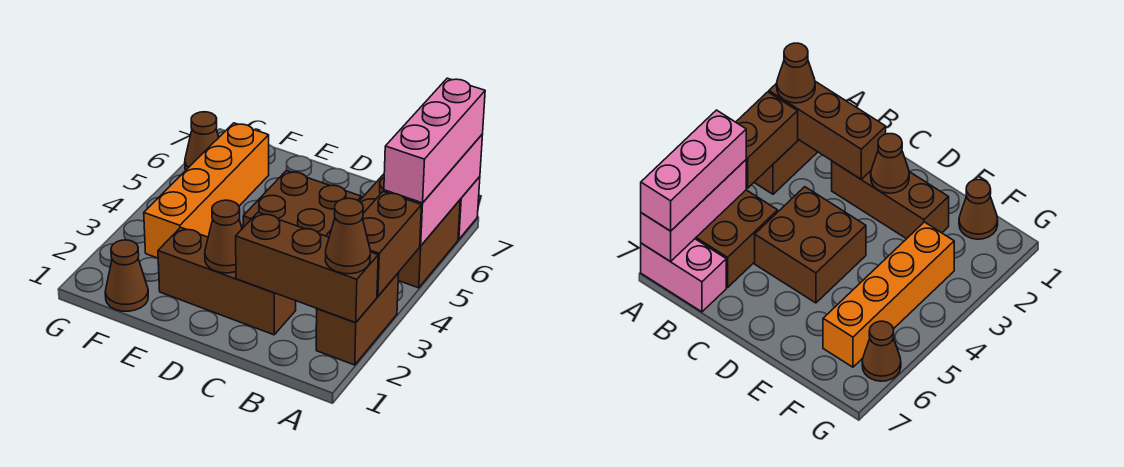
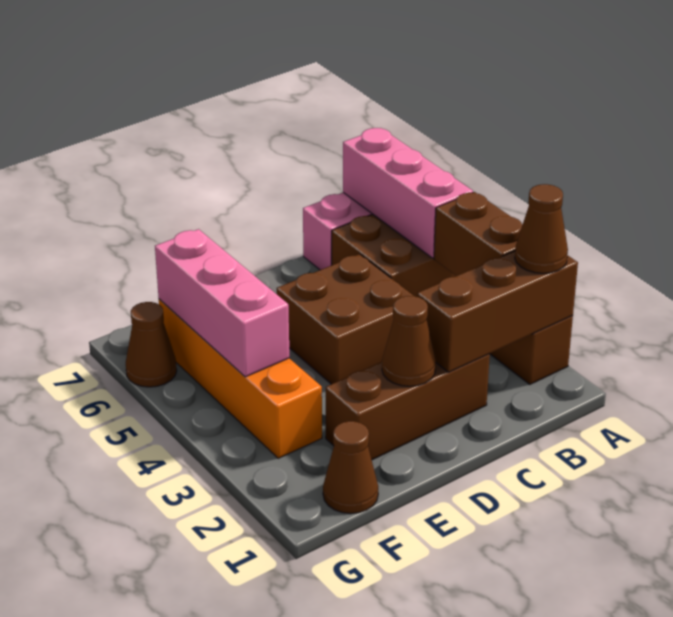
pink 1x3 brick [384,78,485,203] -> pink 1x3 brick moved to [155,229,290,377]

